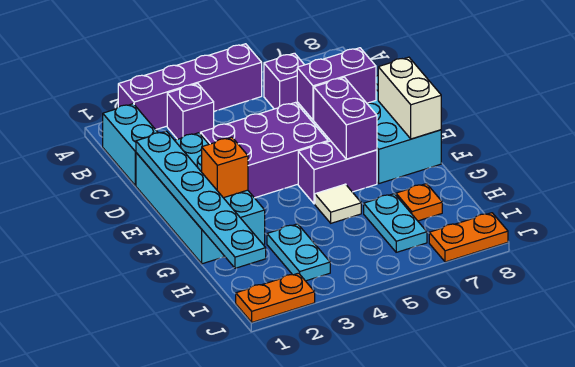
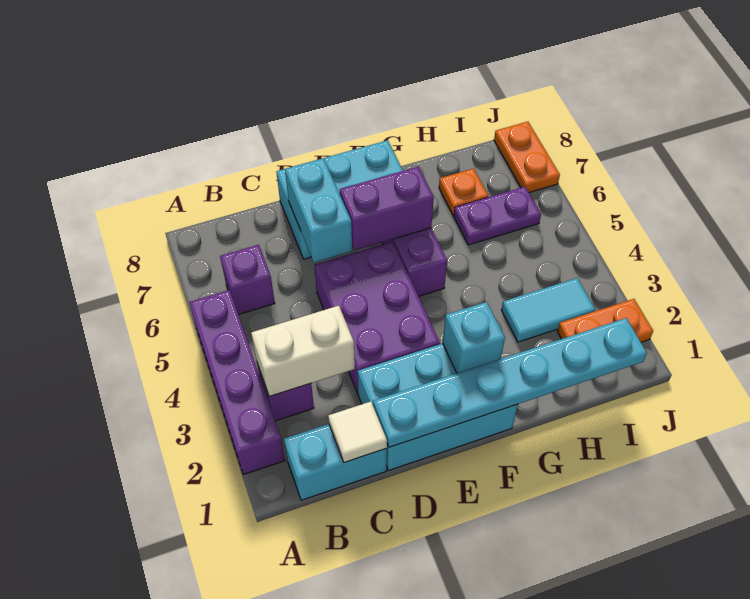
cyan 2x4 brick [136,133,265,264] -> cyan 2x3 brick [358,343,518,471]
purple 1x2 brick [297,48,376,120] -> cyan 1x2 brick [285,158,352,263]
white 1x2 brick [378,57,441,139] -> white 1x2 brick moved to [251,306,355,397]
orange 1x1 brick [202,137,248,198] -> cyan 1x1 brick [443,302,505,373]
white 1x1 tile [315,184,361,223] -> white 1x1 tile moved to [328,402,387,463]
cyan 1x2 plate [267,224,330,281] -> cyan 1x2 tile [502,278,595,342]
cyan 1x2 plate [364,194,427,252] -> purple 1x2 plate [454,187,541,245]
orange 1x2 plate [236,273,315,322] -> orange 1x2 plate turned to [557,299,653,342]

